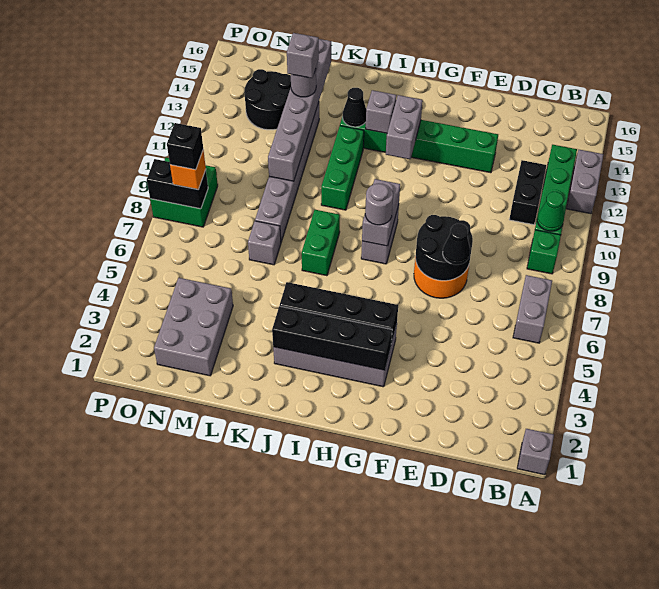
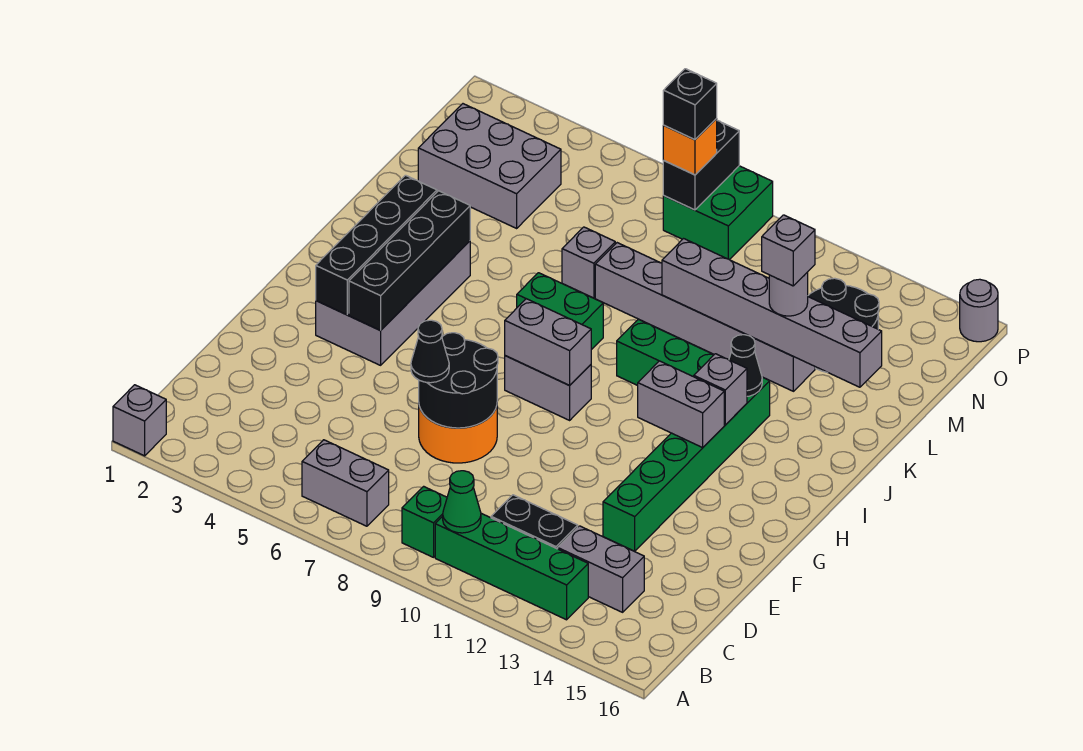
grey 1x2 brick [566,150,604,214] -> grey 1x2 brick moved to [558,526,644,612]
grey 1x1 round brick [365,183,393,225] -> grey 1x1 round brick moved to [960,279,998,342]

